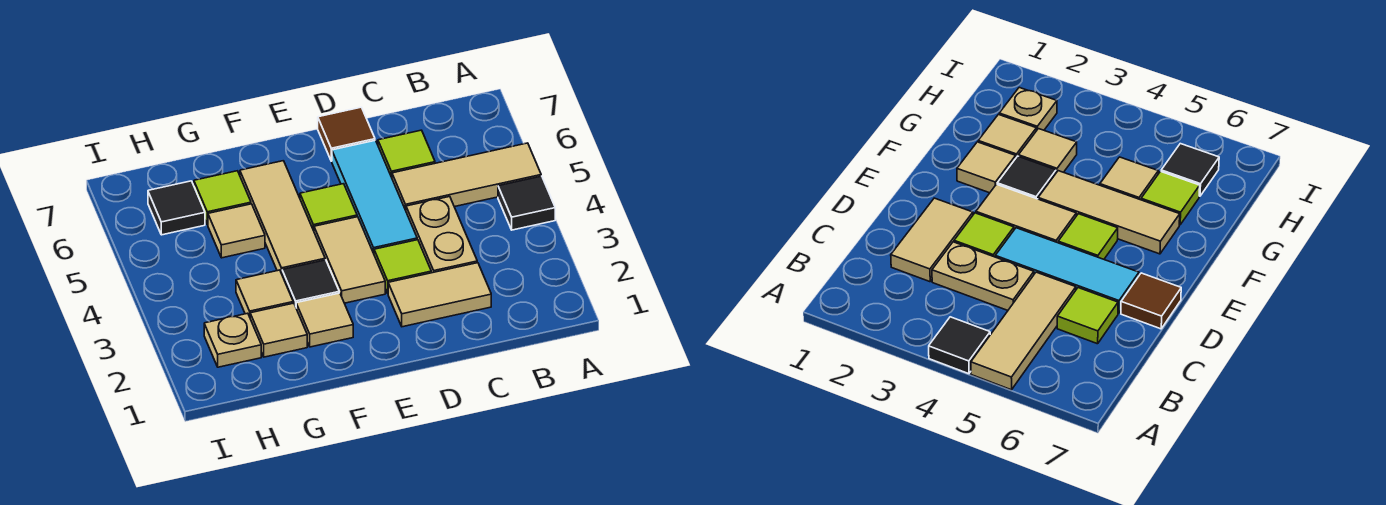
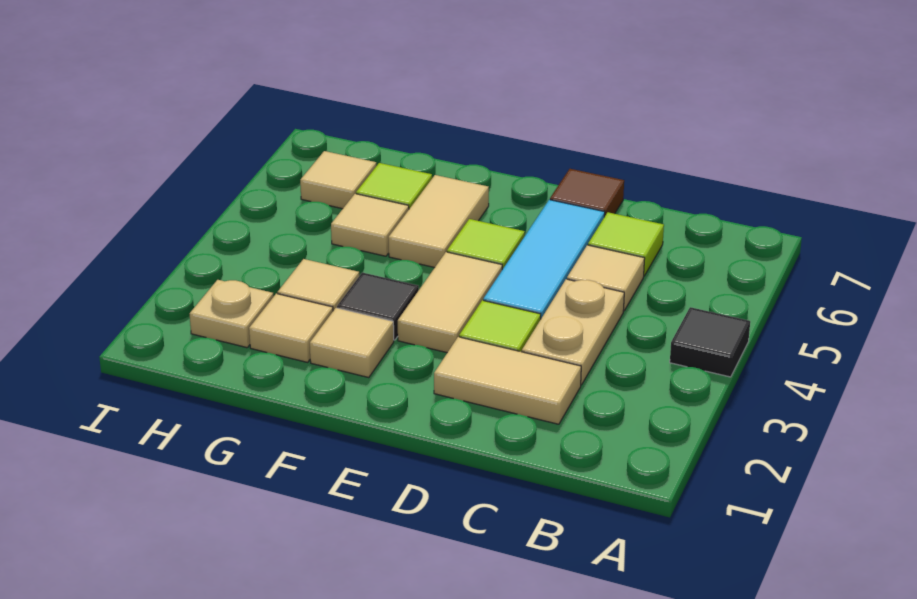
tan 1x3 tile [392,143,541,210] -> tan 1x1 tile [567,245,645,311]
tan 1x3 tile [240,161,325,274] -> tan 1x2 tile [388,175,489,268]
black 1x1 tile [148,181,205,235] -> tan 1x1 tile [300,151,376,209]

